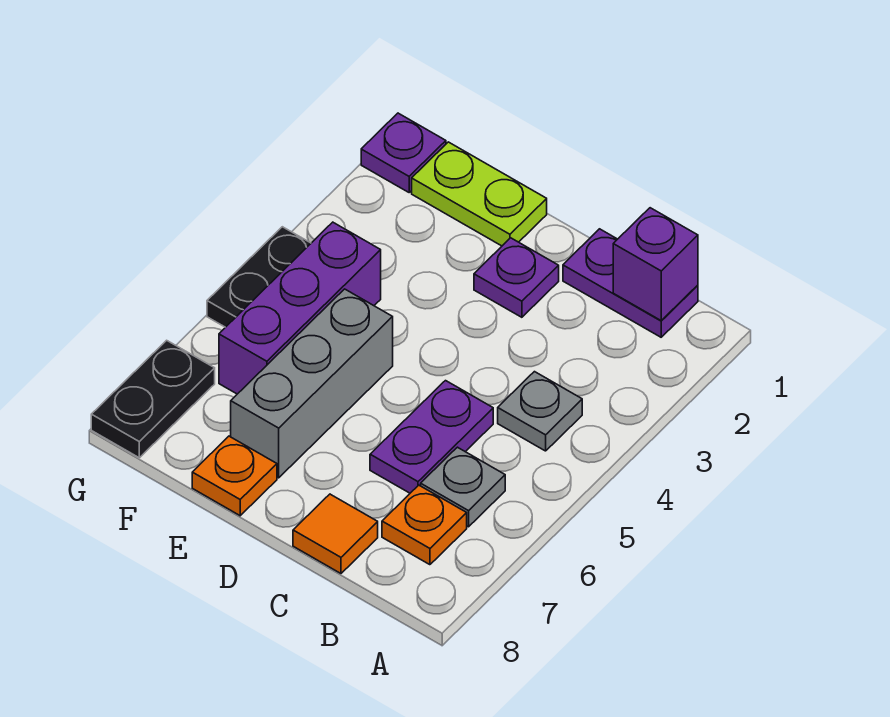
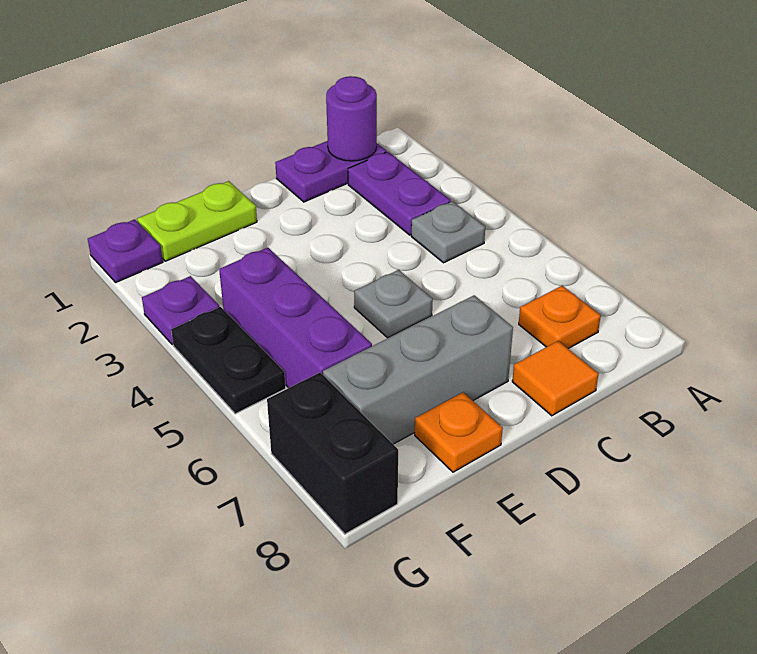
purple 1x1 brick [613,208,698,321] -> purple 1x1 round brick [326,76,377,161]
grey 1x1 plate [421,447,505,527] -> grey 1x1 plate moved to [354,270,433,338]
purple 1x2 plate [370,381,493,493] -> purple 1x2 plate moved to [348,152,451,235]
purple 1x1 plate [474,238,559,317] -> purple 1x1 plate moved to [142,276,219,345]
grey 1x3 brick [231,289,393,478] -> grey 1x3 brick turned to [323,295,513,444]
black 1x2 plate [91,340,215,458] -> black 1x2 brick [267,373,398,534]

